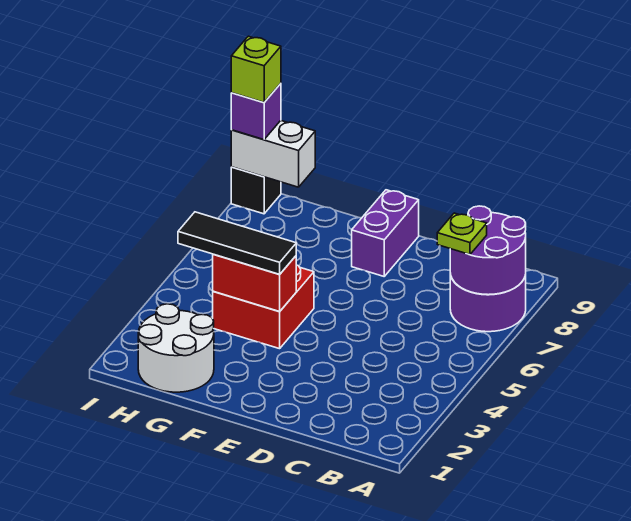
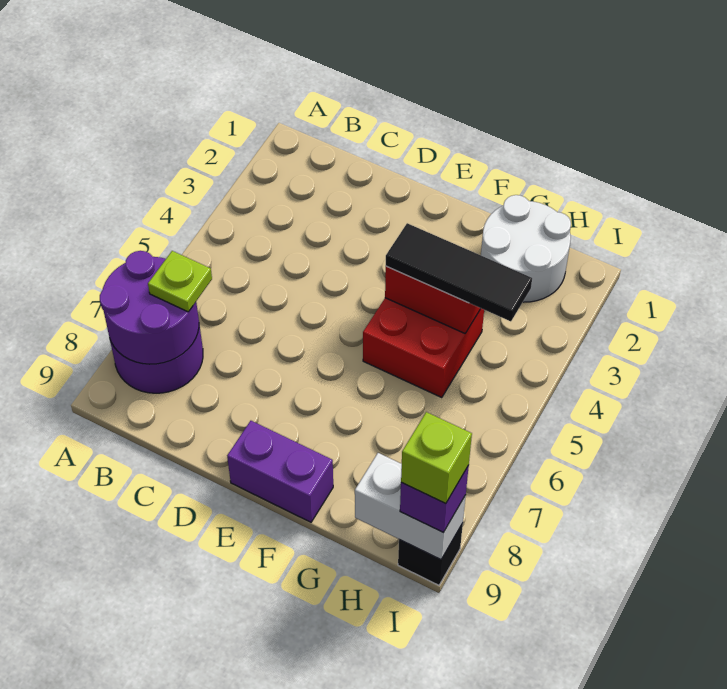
purple 1x2 brick [352,190,419,276] -> purple 1x2 brick turned to [227,421,333,522]

